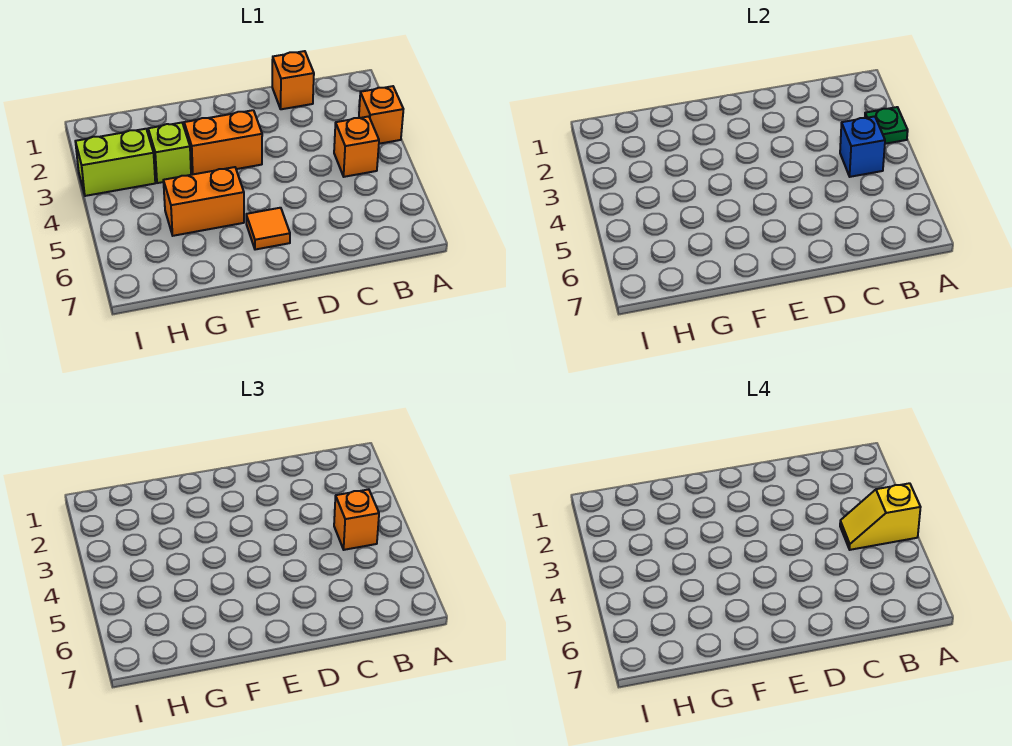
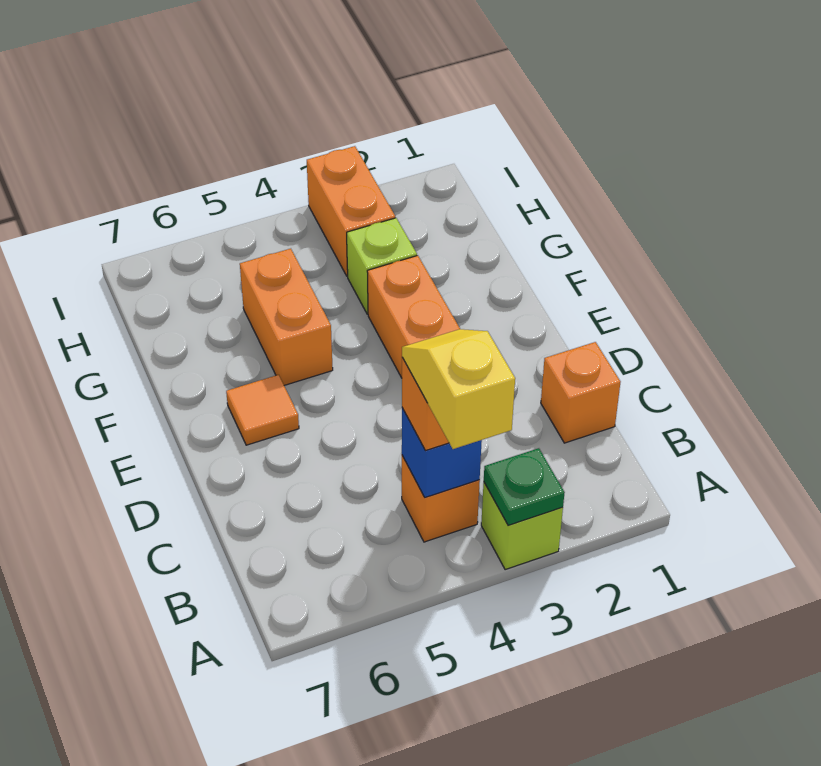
orange 1x1 brick [359,86,403,144] -> lime 1x1 brick [481,483,563,570]
lime 1x2 brick [75,129,155,196] -> orange 1x2 brick [307,146,395,276]

